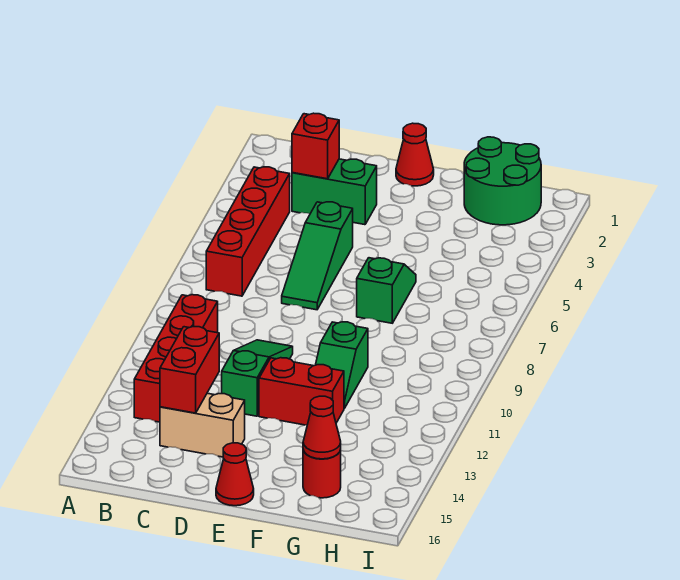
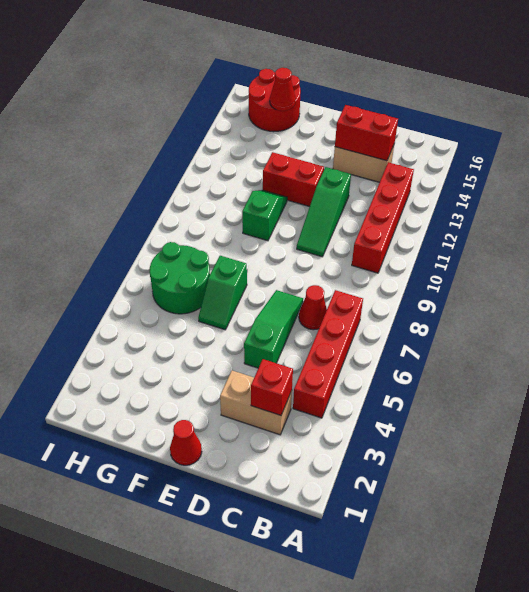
green 1x2 brick [292,159,377,225] -> tan 1x2 brick [220,371,292,435]
red 1x2 brick [160,327,219,413] -> red 1x2 brick turned to [335,105,398,161]
red 1x1 cone [216,443,254,506] -> red 1x1 cone moved to [299,285,327,330]
green 2x2 round brick [464,137,541,225] -> green 2x2 round brick moved to [150,242,210,314]
red 1x1 round brick [303,450,341,498] -> red 2x2 round brick [249,69,301,132]

